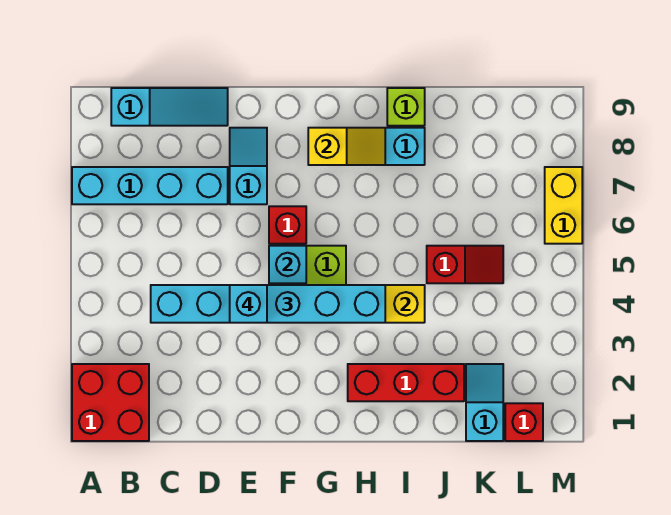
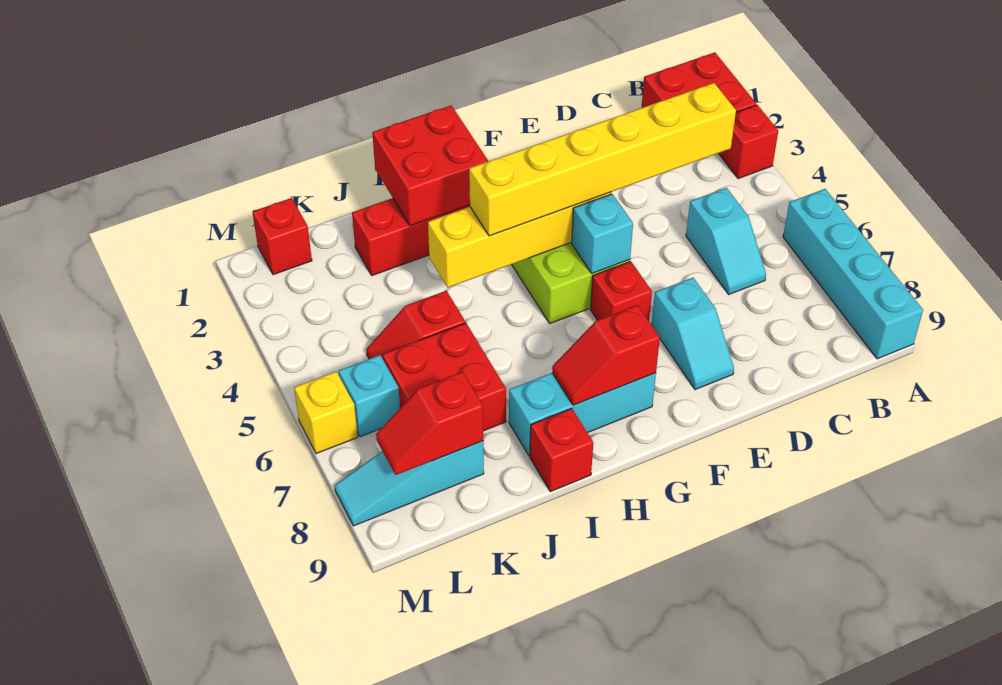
none -> red 1x1 brick [718,105,778,179]
cyan 1x4 brick [72,167,228,204] -> cyan 1x4 brick turned to [783,189,923,359]
cyan 1x3 slope [111,88,228,126] -> cyan 1x3 slope moved to [335,441,484,526]
cyan 1x6 brick [151,285,385,323] -> yellow 1x6 brick [469,83,736,236]
cyan 1x1 brick [230,285,267,323] -> cyan 1x1 brick moved to [339,355,400,437]
yellow 1x2 slope [308,128,385,165] -> red 1x2 slope [552,305,660,405]
none -> red 2x2 brick [372,105,488,226]
lime 1x1 brick [387,88,425,126] -> red 1x1 brick [530,408,593,492]
none -> red 2x2 brick [382,323,506,431]
cyan 1x2 slope [466,364,503,441] -> cyan 1x2 slope moved to [686,188,766,294]
none -> red 1x2 slope [376,372,483,475]
yellow 1x2 brick [545,167,582,244] -> yellow 1x1 brick [294,372,358,454]

